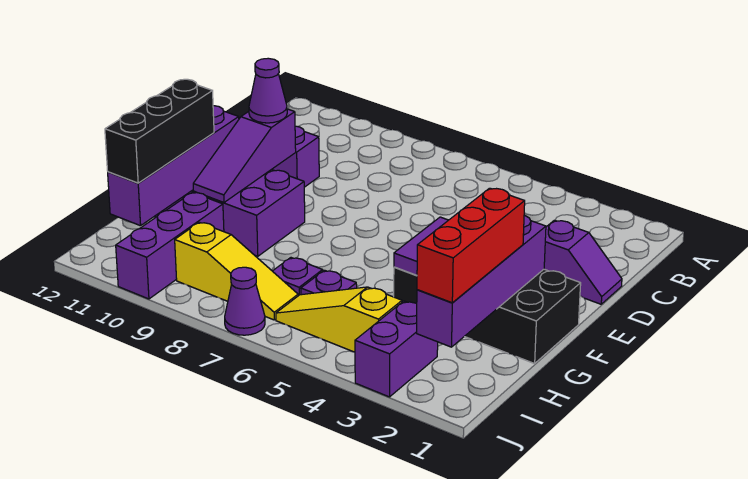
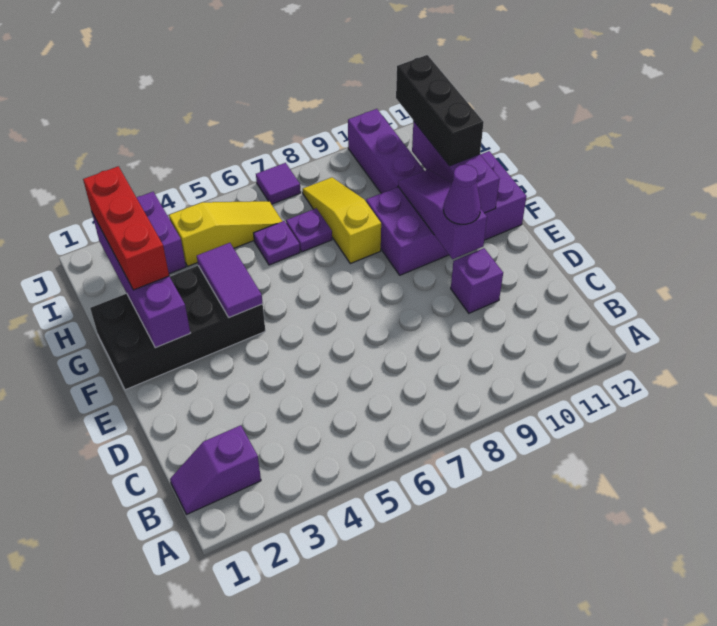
purple 1x2 slope [544,220,622,304] -> purple 1x2 slope moved to [170,425,261,514]
purple 1x4 brick [108,106,239,226] -> purple 1x3 brick [412,121,500,213]
yellow 1x3 slope [175,222,298,320] -> yellow 1x3 slope turned to [303,177,381,264]
purple 1x1 cone [225,267,265,335] -> purple 1x1 tile [256,163,301,204]

